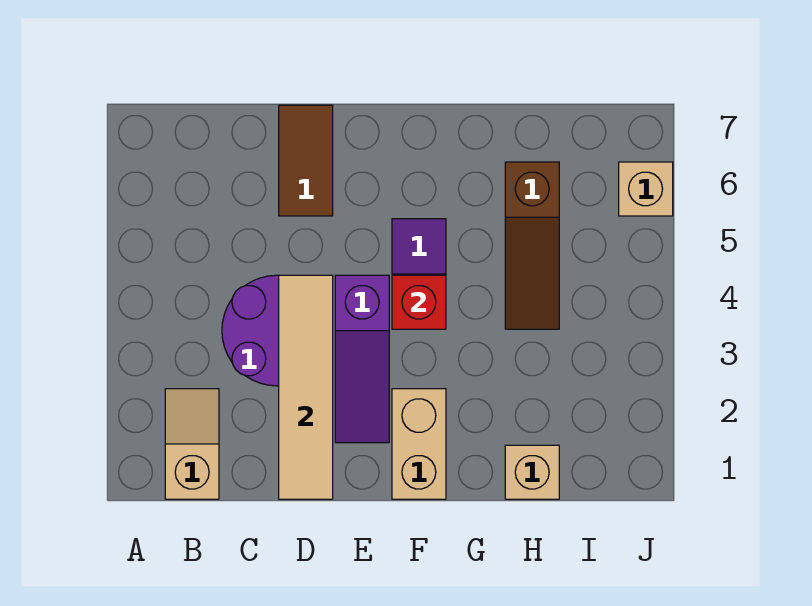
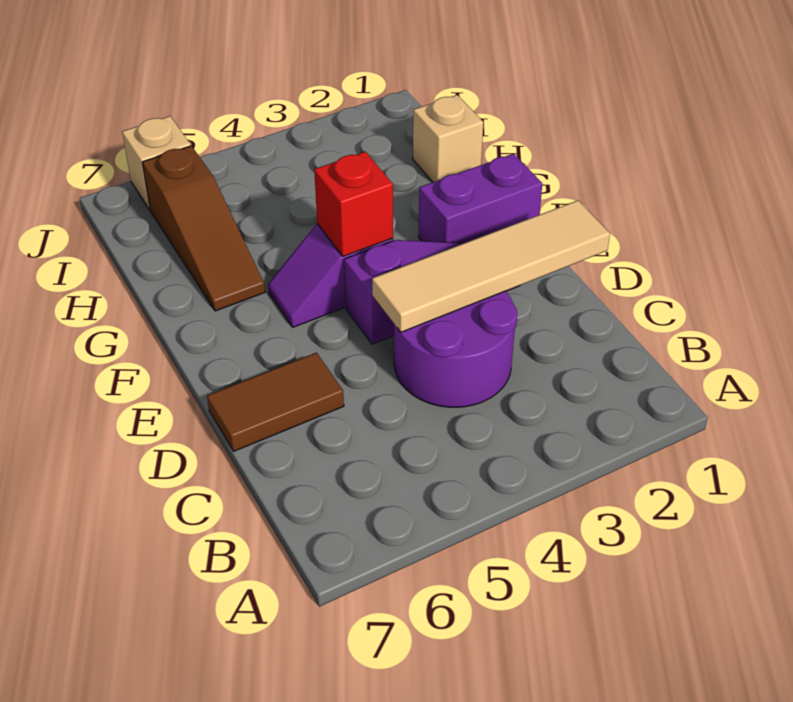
tan 1x2 slope [165,389,219,499] -> none
tan 1x2 brick [392,389,446,499] -> purple 1x2 brick [419,154,542,243]
brown 1x3 slope [505,162,559,329] -> brown 1x3 slope turned to [142,146,265,311]

